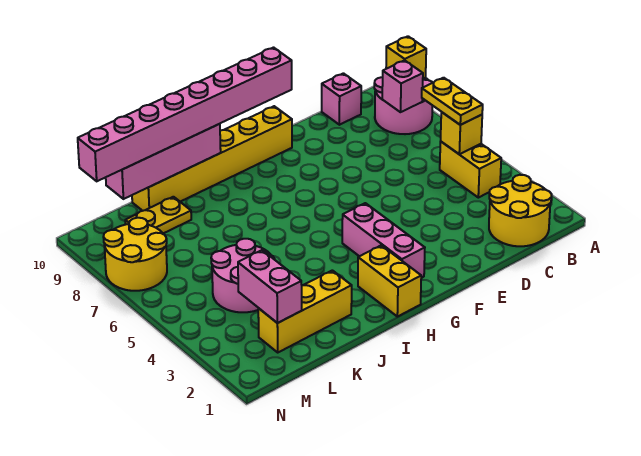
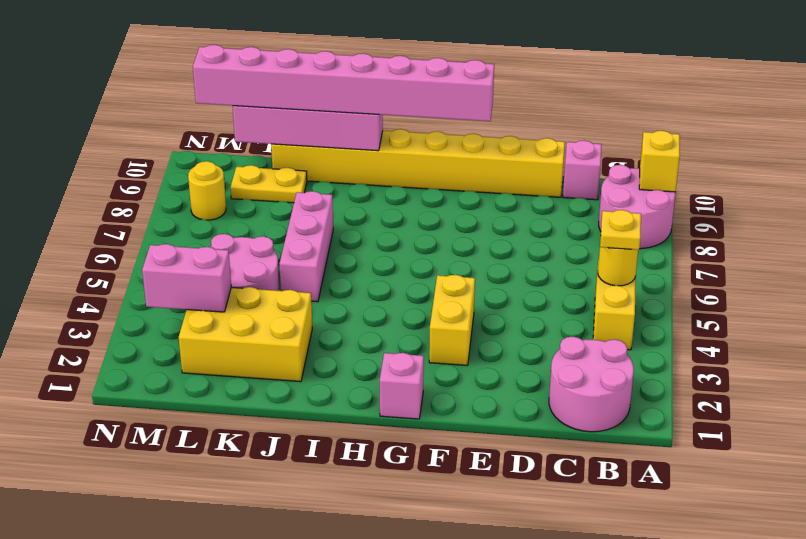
yellow 2x2 round brick [489,175,552,246] -> pink 2x2 round brick [549,337,634,432]
yellow 1x1 brick [441,112,482,154] -> yellow 1x1 round brick [598,240,638,286]
yellow 1x2 plate [422,78,483,125] -> yellow 1x1 plate [600,210,641,250]
pink 1x1 brick [382,60,423,112] -> pink 1x1 brick moved to [380,353,424,419]
yellow 1x6 brick [132,106,292,211] -> yellow 1x8 brick [271,129,565,197]
pink 1x3 brick [342,203,425,278] -> pink 1x3 brick moved to [279,191,333,302]
yellow 1x2 brick [358,245,421,317] -> yellow 1x2 brick moved to [429,275,475,366]
yellow 1x3 brick [258,270,352,352] -> yellow 2x3 brick [179,287,312,382]
pink 1x2 brick [238,250,302,323] -> pink 1x2 brick turned to [142,244,231,312]
yellow 2x2 round brick [103,218,167,291] -> yellow 1x1 round brick [188,161,226,220]

